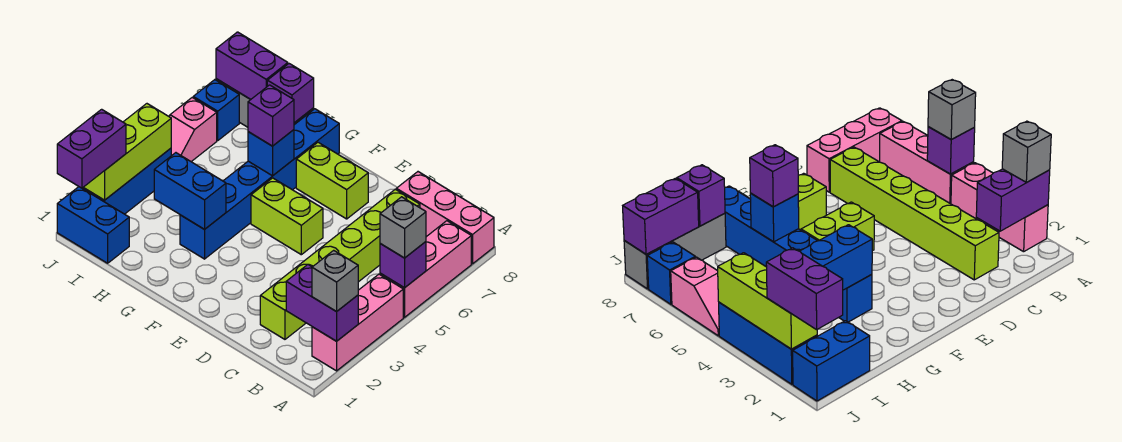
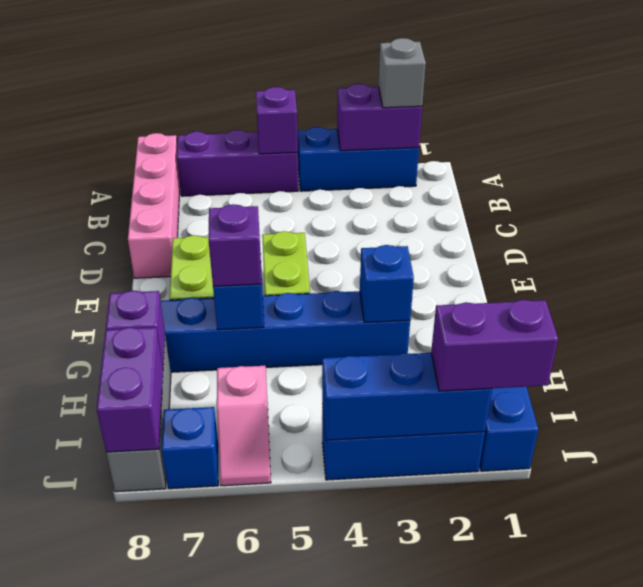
pink 1x3 brick [312,274,403,371] -> blue 1x3 brick [298,127,419,191]
purple 1x2 brick [286,265,358,341] -> purple 1x2 brick turned to [337,84,422,151]
pink 1x3 brick [380,221,471,317] -> purple 1x3 brick [177,130,298,196]
grey 1x1 brick [380,197,426,258] -> none
pink 1x3 brick [396,172,494,264] -> pink 1x4 brick [128,133,180,278]
lime 1x6 brick [260,189,420,339] -> none
blue 1x2 brick [154,153,226,229] -> blue 1x1 brick [360,245,414,323]
lime 1x3 brick [84,104,171,200] -> blue 1x3 brick [322,353,492,440]
pink 1x2 slope [169,98,217,162] -> pink 1x2 slope turned to [217,366,271,486]

